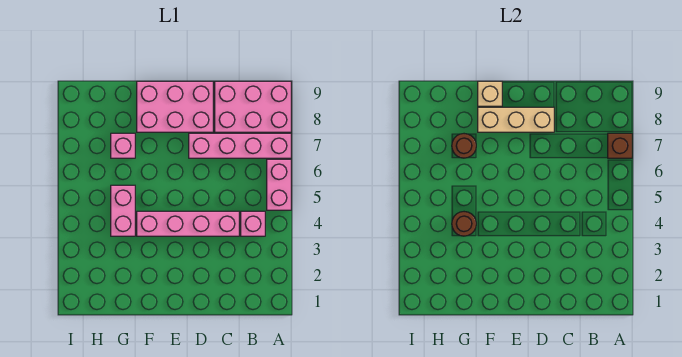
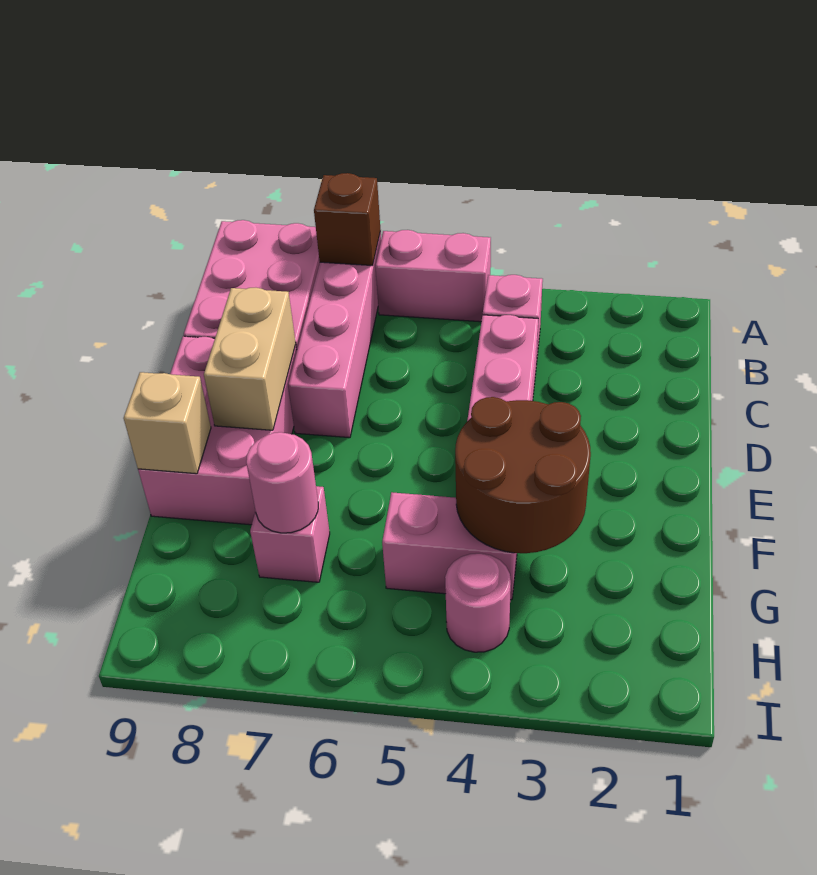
tan 1x3 brick [478,107,554,132] -> tan 1x2 brick [204,288,296,430]
brown 1x1 round brick [452,212,476,236] -> brown 2x2 round brick [455,397,591,553]
brown 1x1 round brick [452,134,476,158] -> pink 1x1 round brick [246,432,318,533]
none -> pink 1x1 round brick [445,553,511,652]

